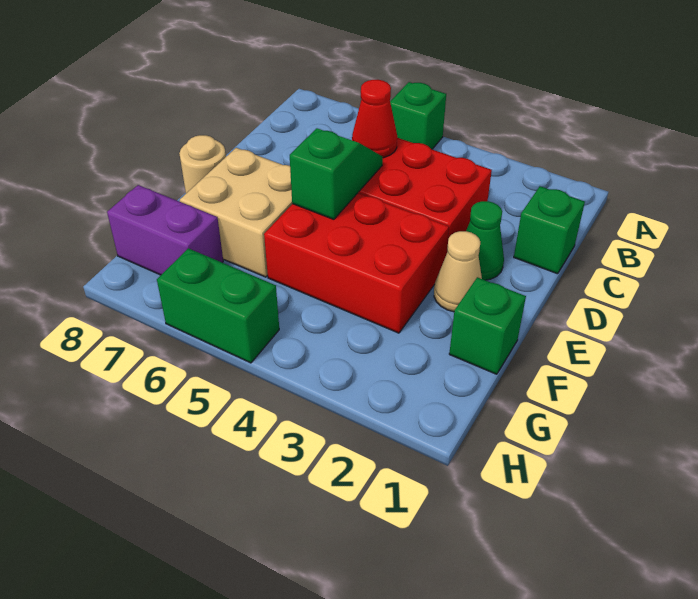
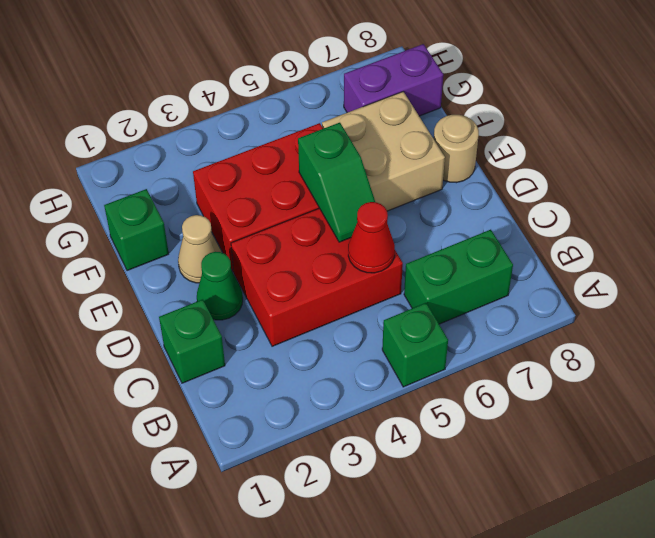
green 1x2 brick [157,248,279,363] -> green 1x2 brick moved to [404,230,513,324]

